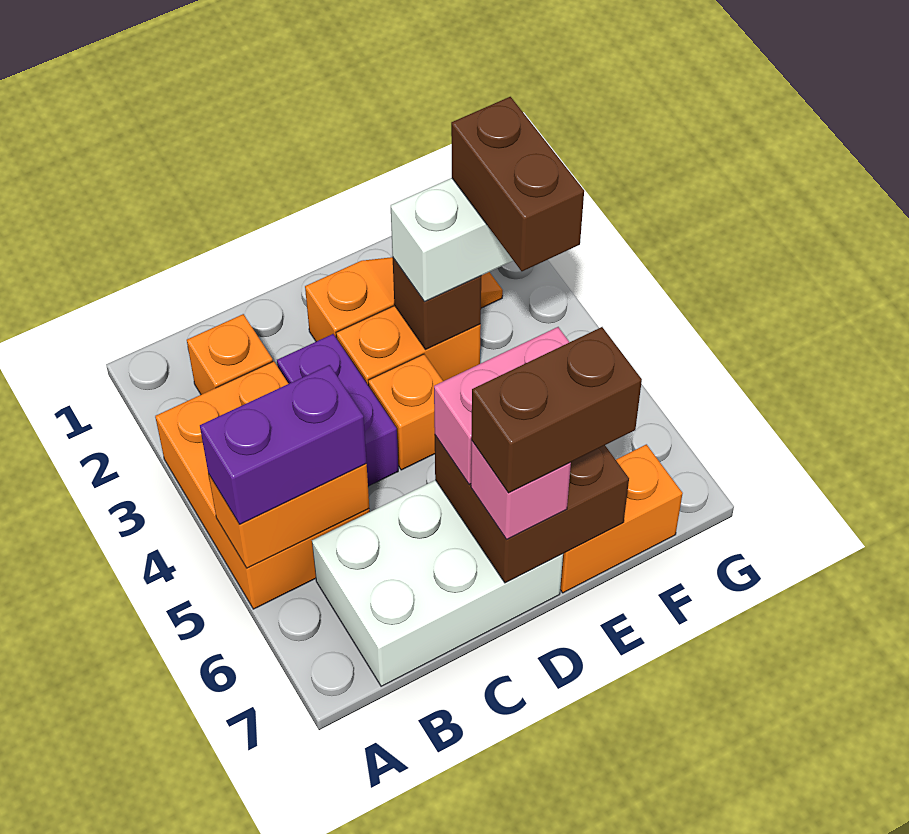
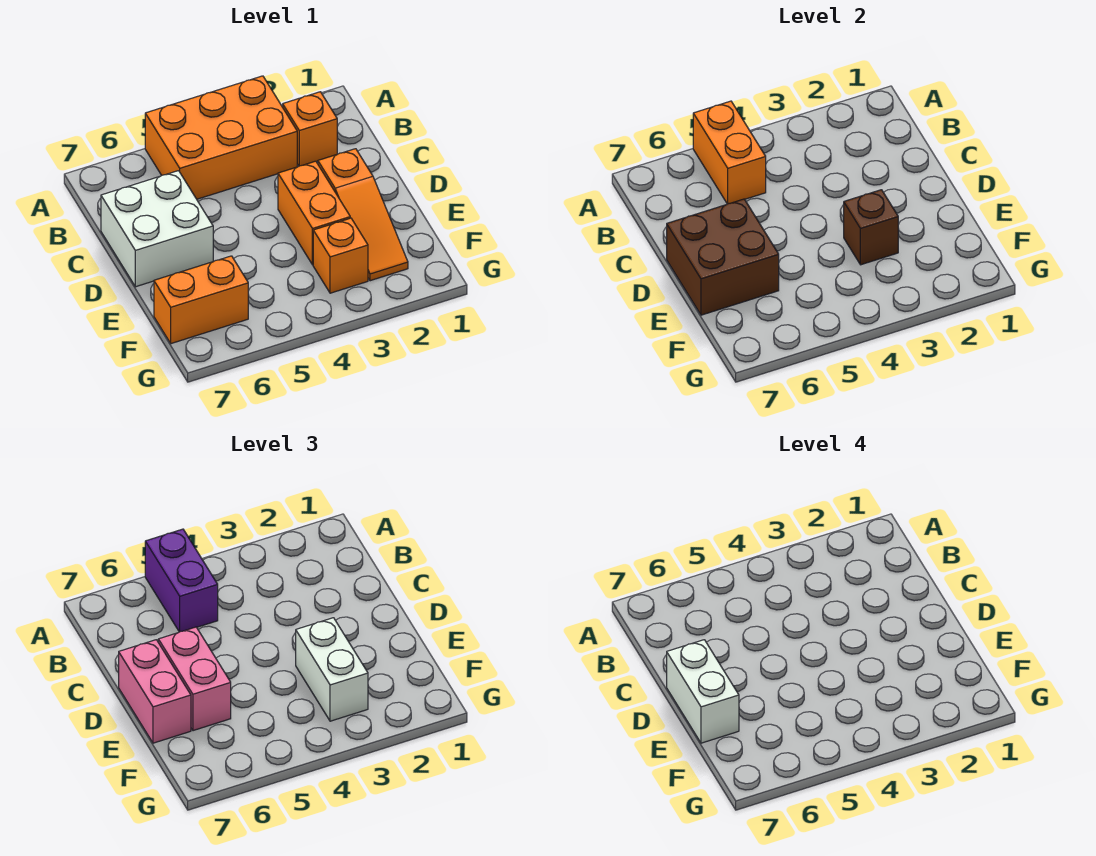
white 2x3 brick [312,480,563,686] -> white 2x2 brick [101,171,213,287]
purple 1x2 brick [277,334,398,486] -> none
orange 1x1 brick [368,354,443,470] -> orange 1x1 brick moved to [313,218,368,293]
pink 1x1 brick [471,440,571,539] -> pink 1x2 brick [119,640,191,743]
brown 1x2 brick [471,327,642,493] -> white 1x2 brick [667,640,739,743]
orange 1x2 brick [560,444,683,593] -> orange 1x2 brick turned to [154,256,248,344]
brown 1x2 brick [451,97,584,271] -> none

